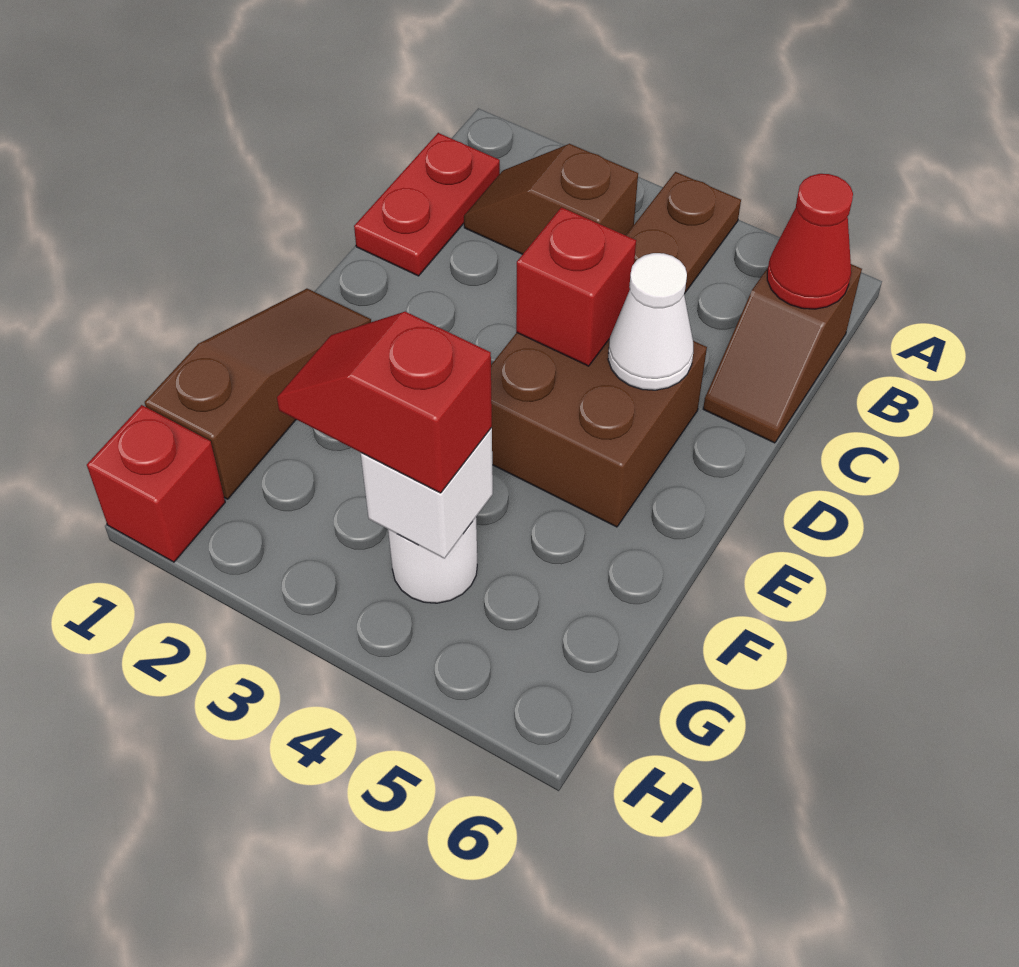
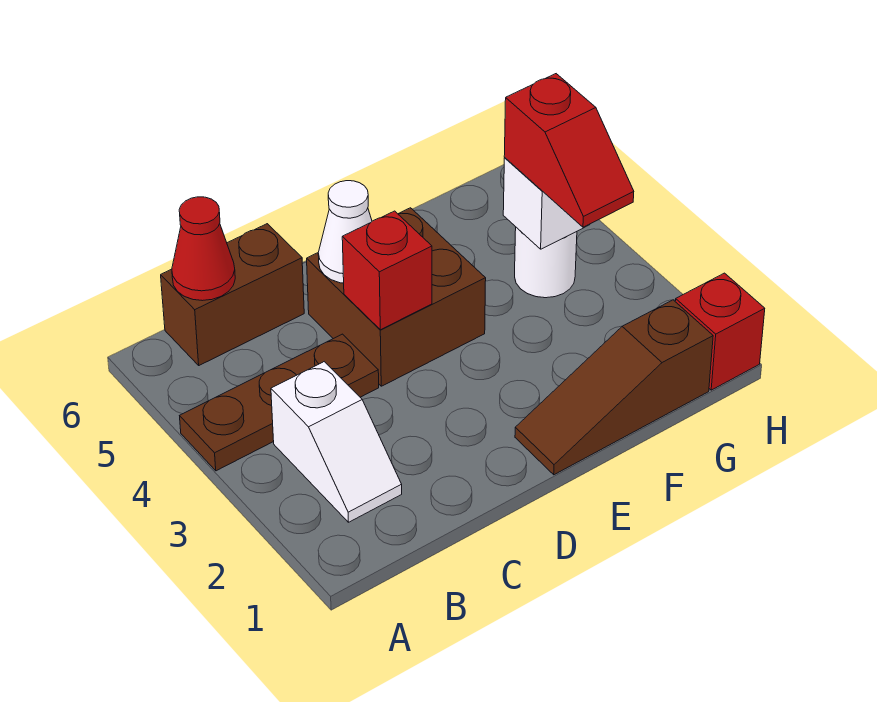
red 1x2 plate [354,133,500,276] -> none
brown 1x2 slope [464,144,638,254] -> white 1x2 slope [271,362,402,522]
brown 1x2 slope [703,264,862,443] -> brown 1x2 brick [161,224,304,365]

